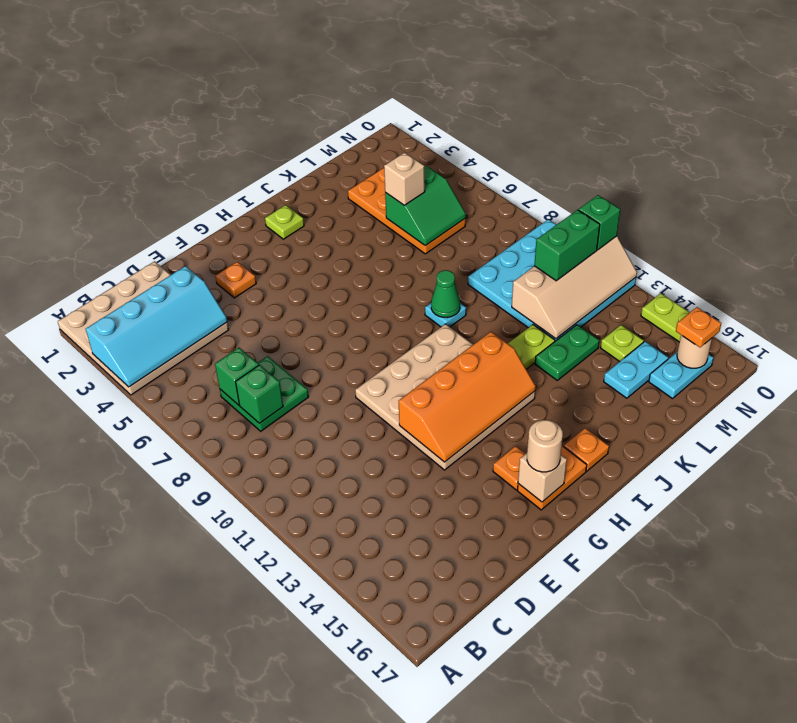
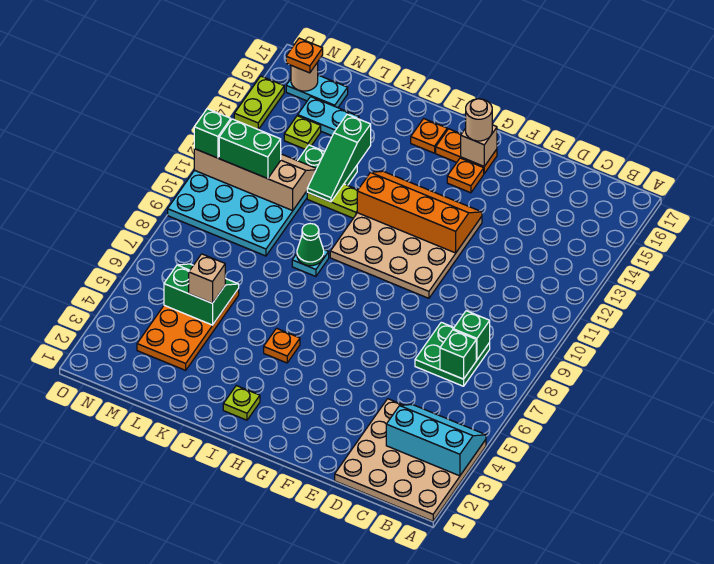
cyan 2x4 slope [86,266,227,387] -> cyan 2x3 slope [386,405,486,476]
orange 1x1 plate [215,262,256,298] -> orange 1x1 plate moved to [264,328,300,363]
none -> green 1x3 slope [307,114,371,202]

